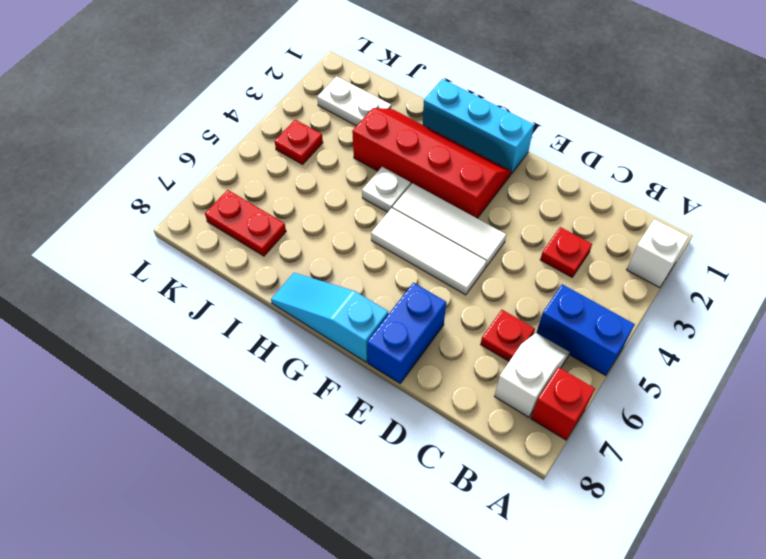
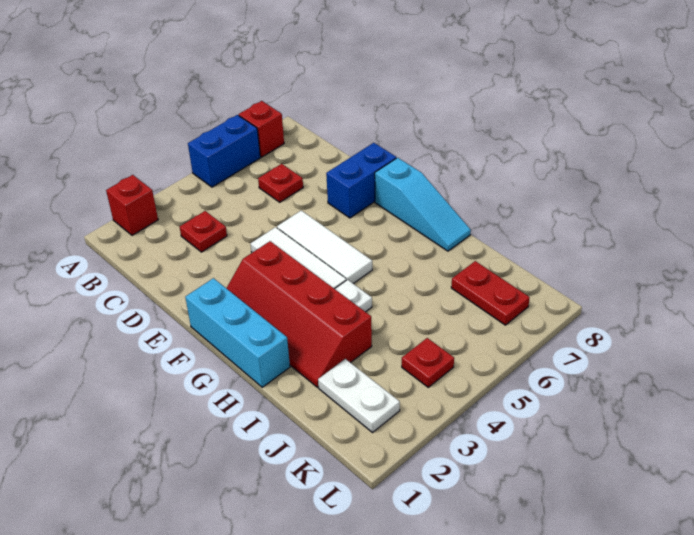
white 1x1 brick [627,219,688,288] -> red 1x1 brick [106,175,158,235]
blue 1x2 brick [537,284,635,376] -> blue 1x2 brick turned to [188,115,260,187]
white 1x2 slope [494,333,570,417] -> none

